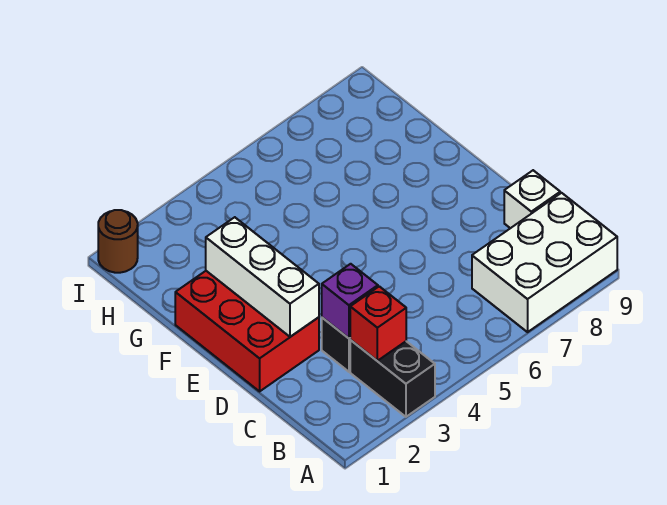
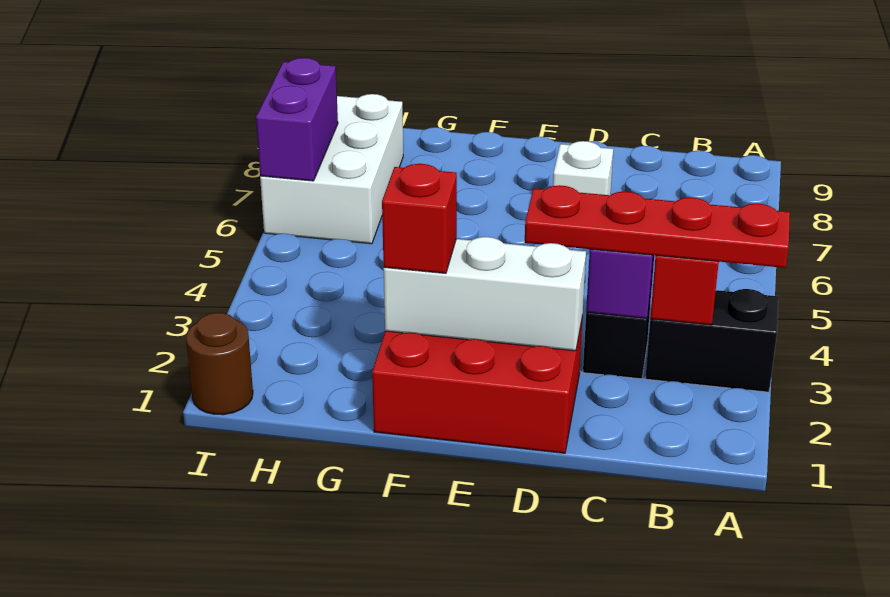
none -> red 1x4 plate [525,185,790,268]
white 2x3 brick [472,193,617,332] -> white 2x3 brick moved to [260,94,403,244]
white 1x1 brick [504,170,560,228] -> white 1x1 brick moved to [553,141,613,195]
none -> red 1x1 brick [382,164,457,273]
none -> purple 1x2 brick [256,58,338,181]

